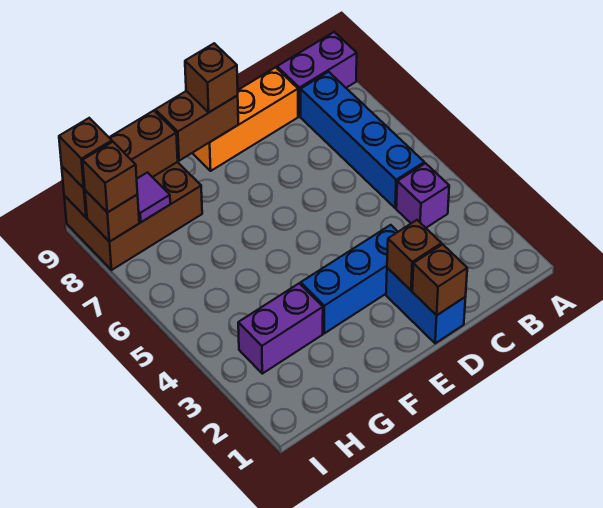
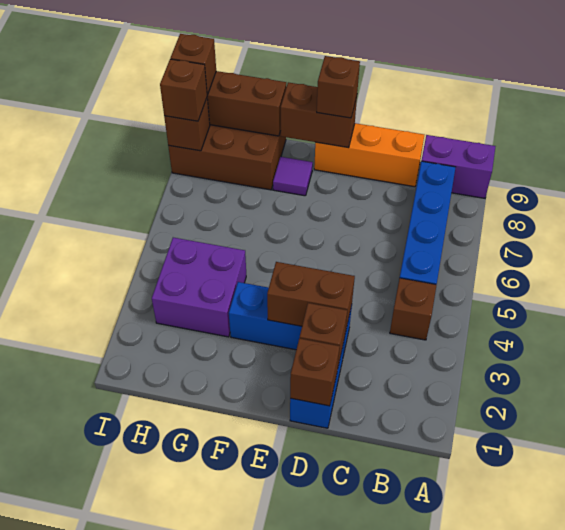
purple 1x1 brick [396,163,449,228] -> brown 1x1 brick [390,278,436,340]
none -> brown 1x2 brick [267,262,355,333]
purple 1x2 brick [238,283,323,374] -> purple 2x2 brick [152,238,246,337]
purple 1x1 tile [137,172,170,222] -> purple 1x1 tile moved to [273,157,313,196]

